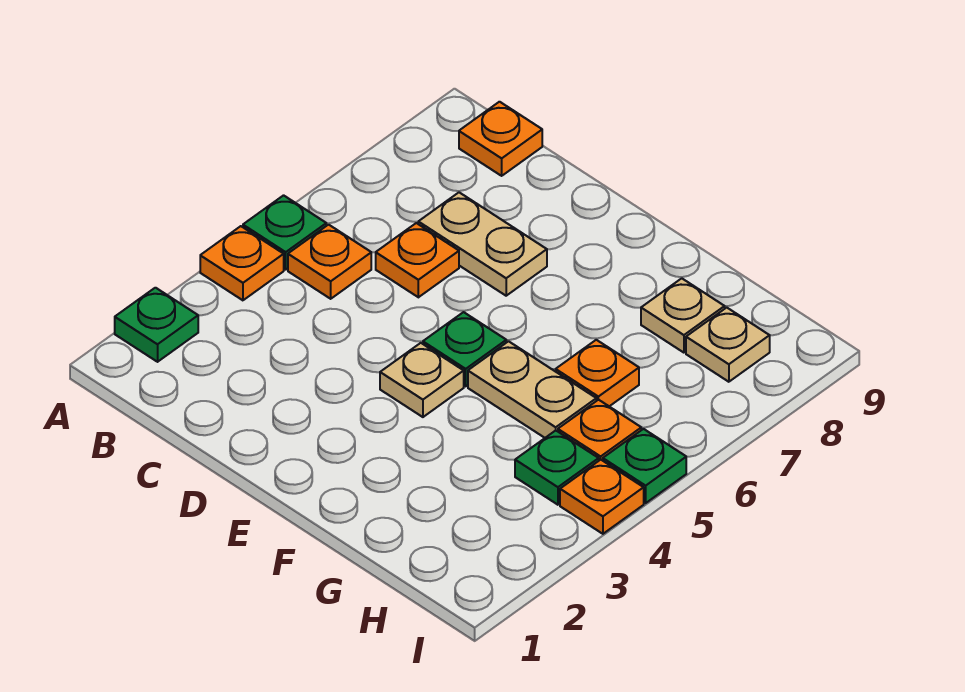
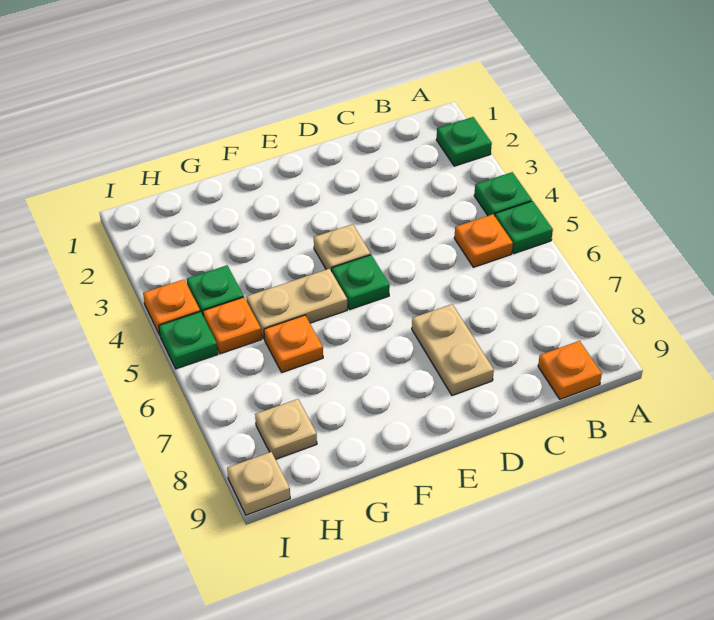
orange 1x1 plate [200,226,284,300] -> green 1x1 plate [474,172,532,216]
orange 1x1 plate [376,223,459,297] -> none
tan 1x2 plate [418,192,547,296] -> tan 1x2 plate turned to [412,304,494,395]
tan 1x1 plate [641,278,725,353] -> tan 1x1 plate moved to [227,452,290,515]

